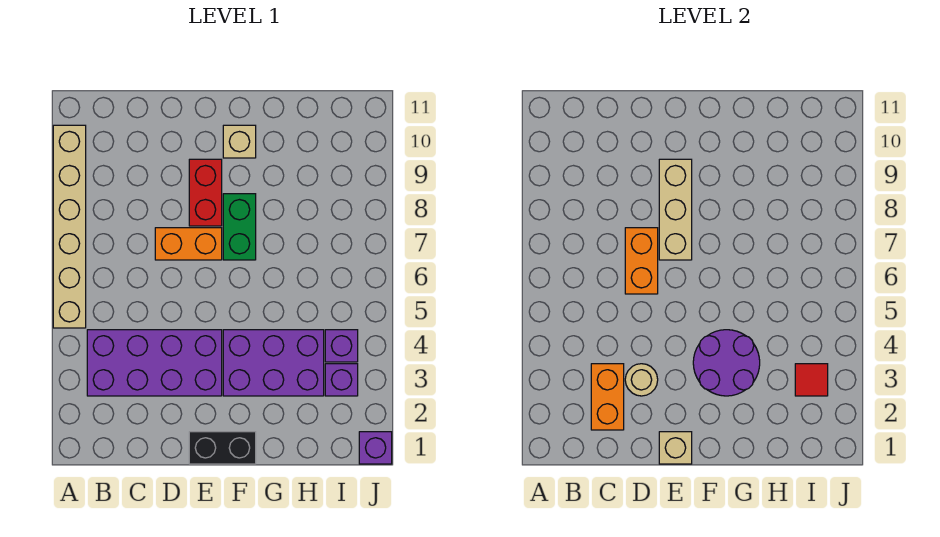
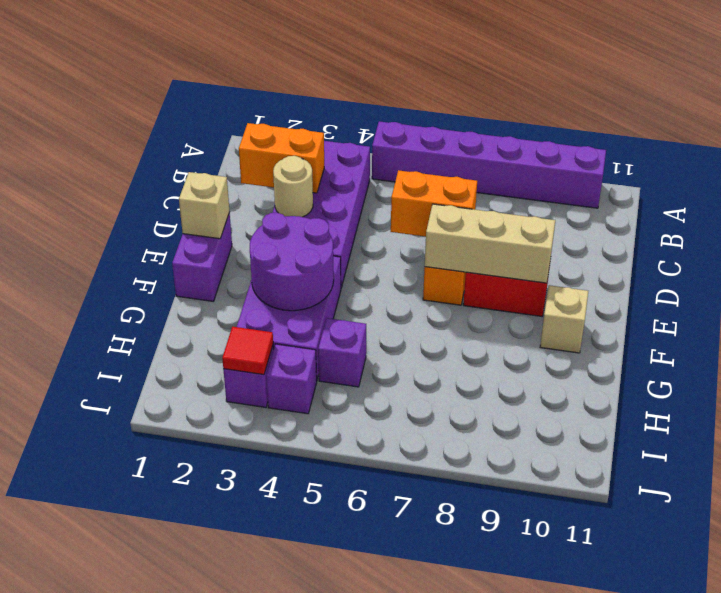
tan 1x6 brick [53,125,86,328] -> purple 1x6 brick [372,121,606,208]
black 1x2 brick [189,432,256,464] -> purple 1x2 brick [172,213,232,301]
green 1x2 brick [223,194,256,260] -> none
purple 1x1 brick [359,432,392,464] -> purple 1x1 brick moved to [318,318,366,387]

